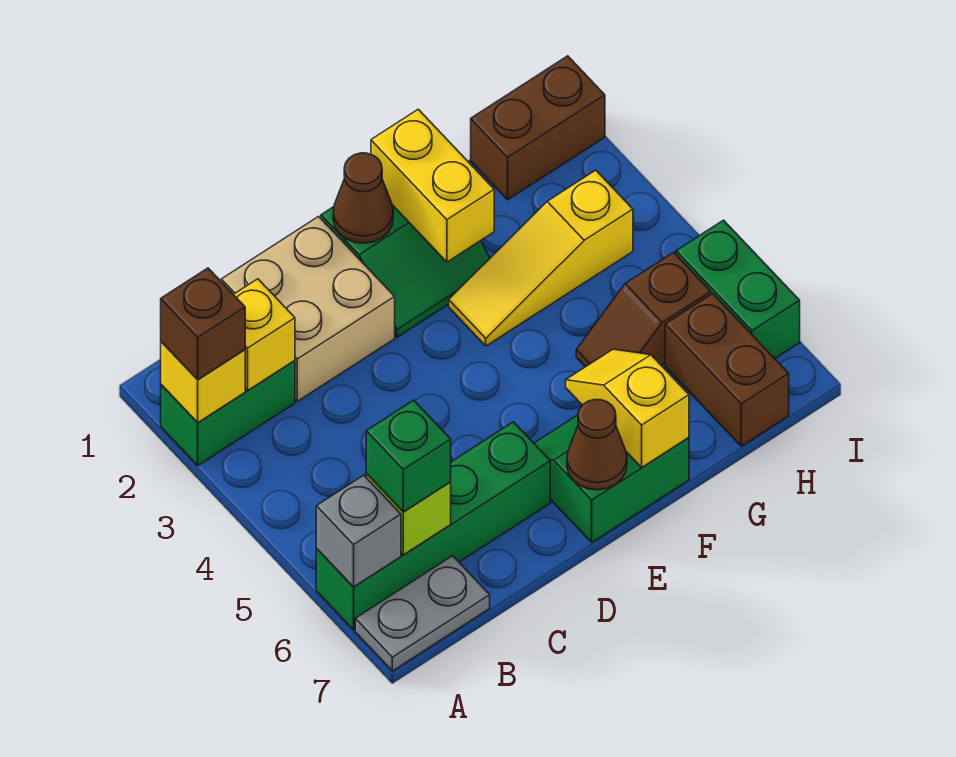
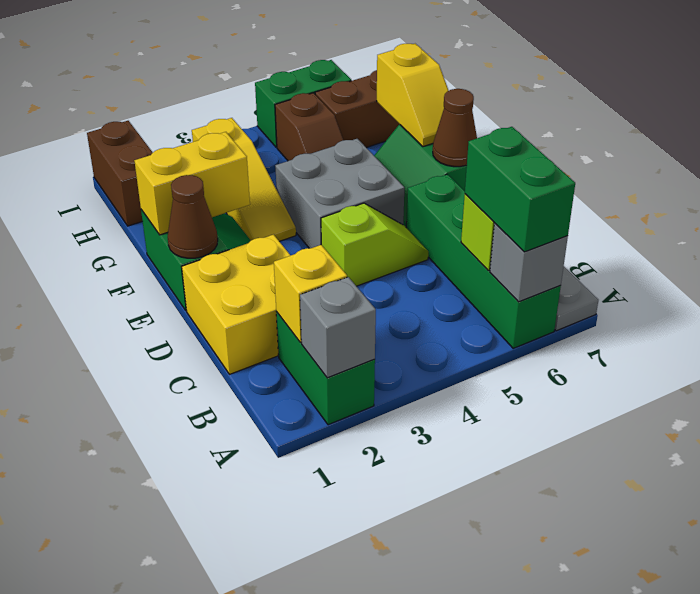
yellow 1x1 brick [161,342,245,423] -> grey 1x1 brick [300,277,376,378]
brown 1x1 brick [161,268,245,380] -> none
green 1x1 brick [366,400,451,512] -> green 1x2 brick [465,127,575,252]
tan 2x2 brick [221,216,395,401] -> yellow 2x2 brick [182,235,291,374]
none -> lime 1x2 slope [321,203,428,286]
none -> grey 2x2 brick [275,139,404,248]
yellow 1x2 slope [566,349,689,467] -> yellow 1x2 slope turned to [377,44,449,147]

